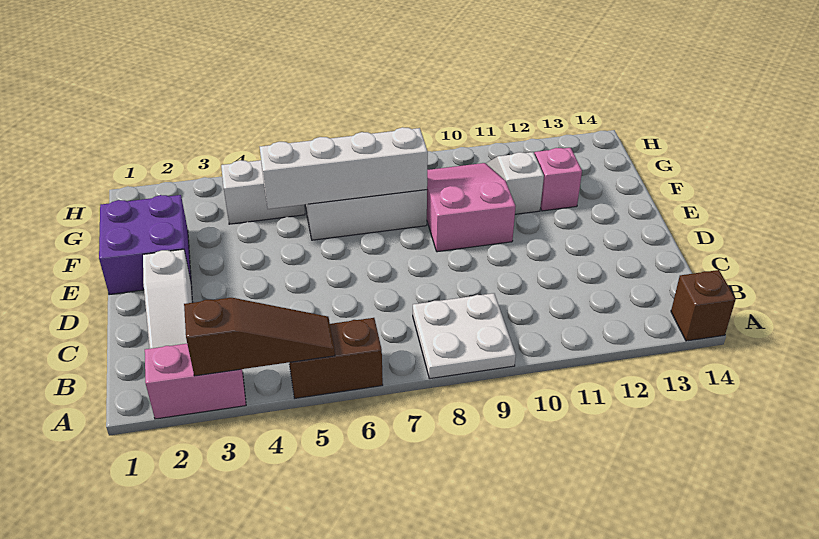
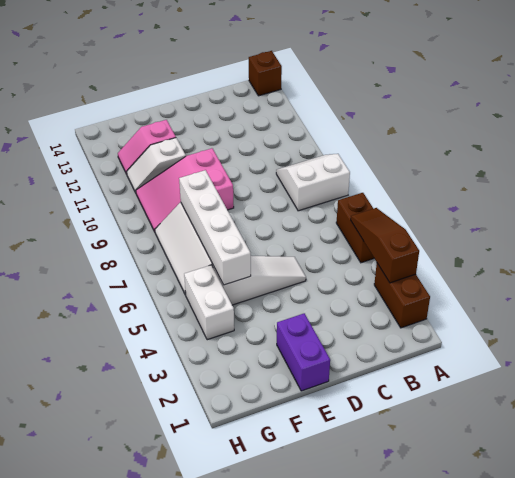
pink 1x2 brick [145,344,246,419] -> brown 1x2 brick [374,264,430,328]
white 2x2 plate [413,293,516,379] -> white 2x2 slope [276,154,350,211]
white 1x3 slope [143,249,193,349] -> white 1x3 slope moved to [213,256,306,305]
purple 2x2 brick [99,195,191,295] -> purple 1x2 brick [277,313,330,391]

